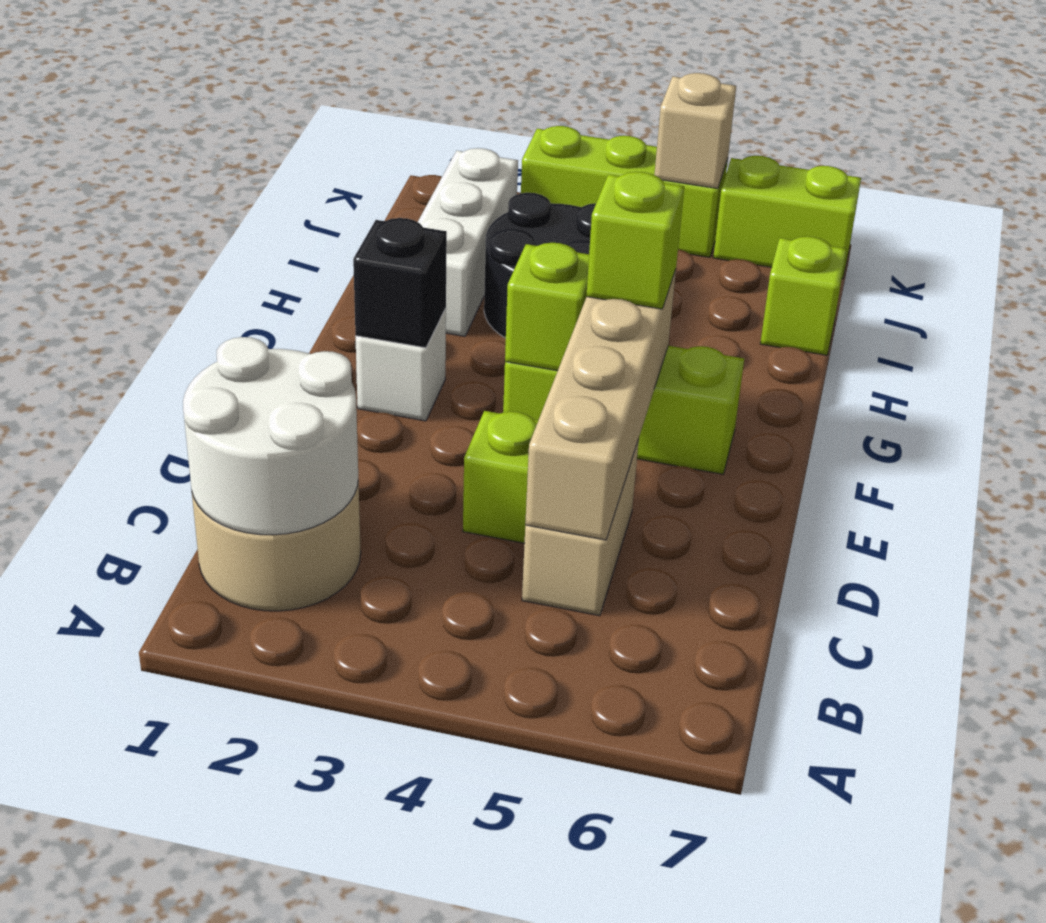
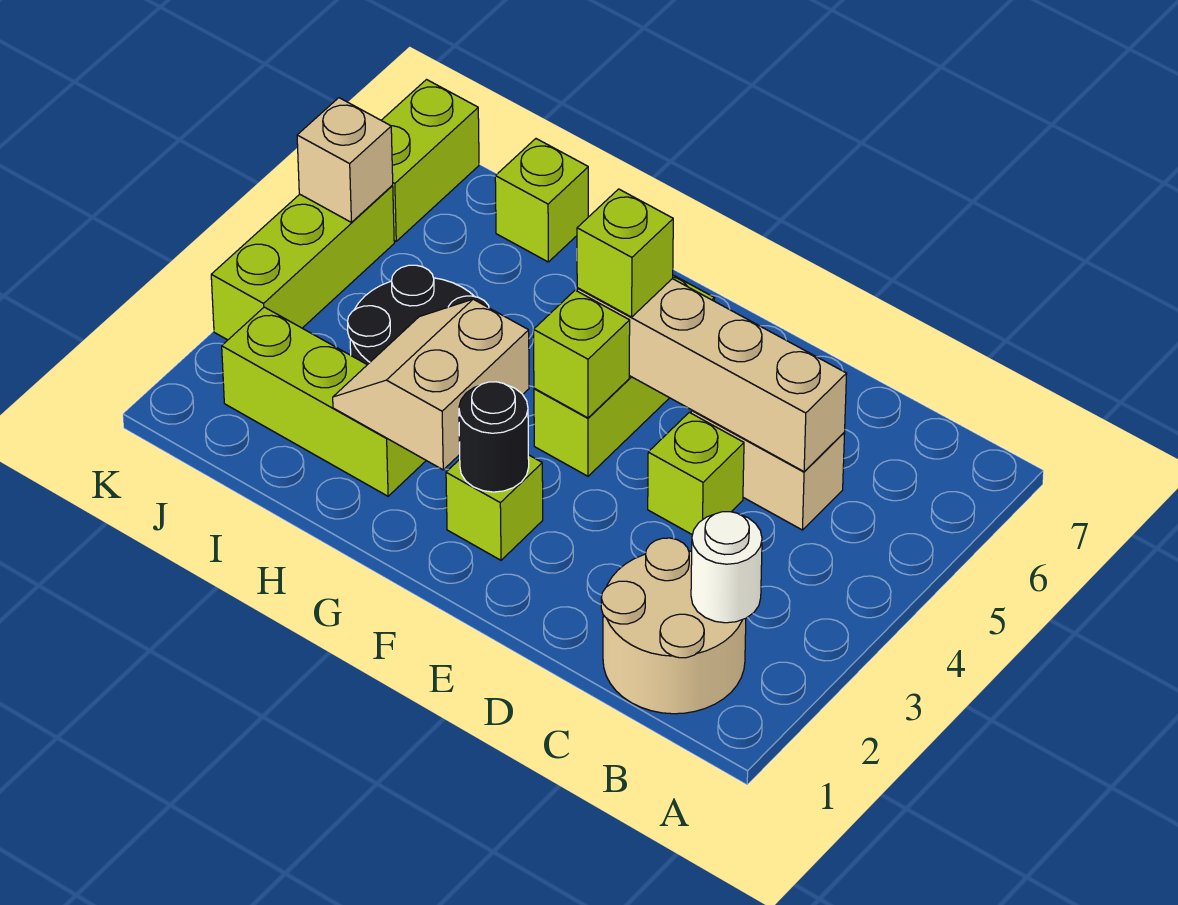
white 2x2 round brick [183,337,358,535] -> white 1x1 round brick [691,512,762,623]
white 1x1 brick [355,309,446,421] -> lime 1x1 brick [446,455,543,560]
black 1x1 brick [353,218,447,348] -> black 1x1 round brick [459,382,529,492]
none -> tan 2x2 slope [333,299,529,470]
white 1x3 brick [418,148,518,336] -> lime 1x3 brick [222,307,426,496]

